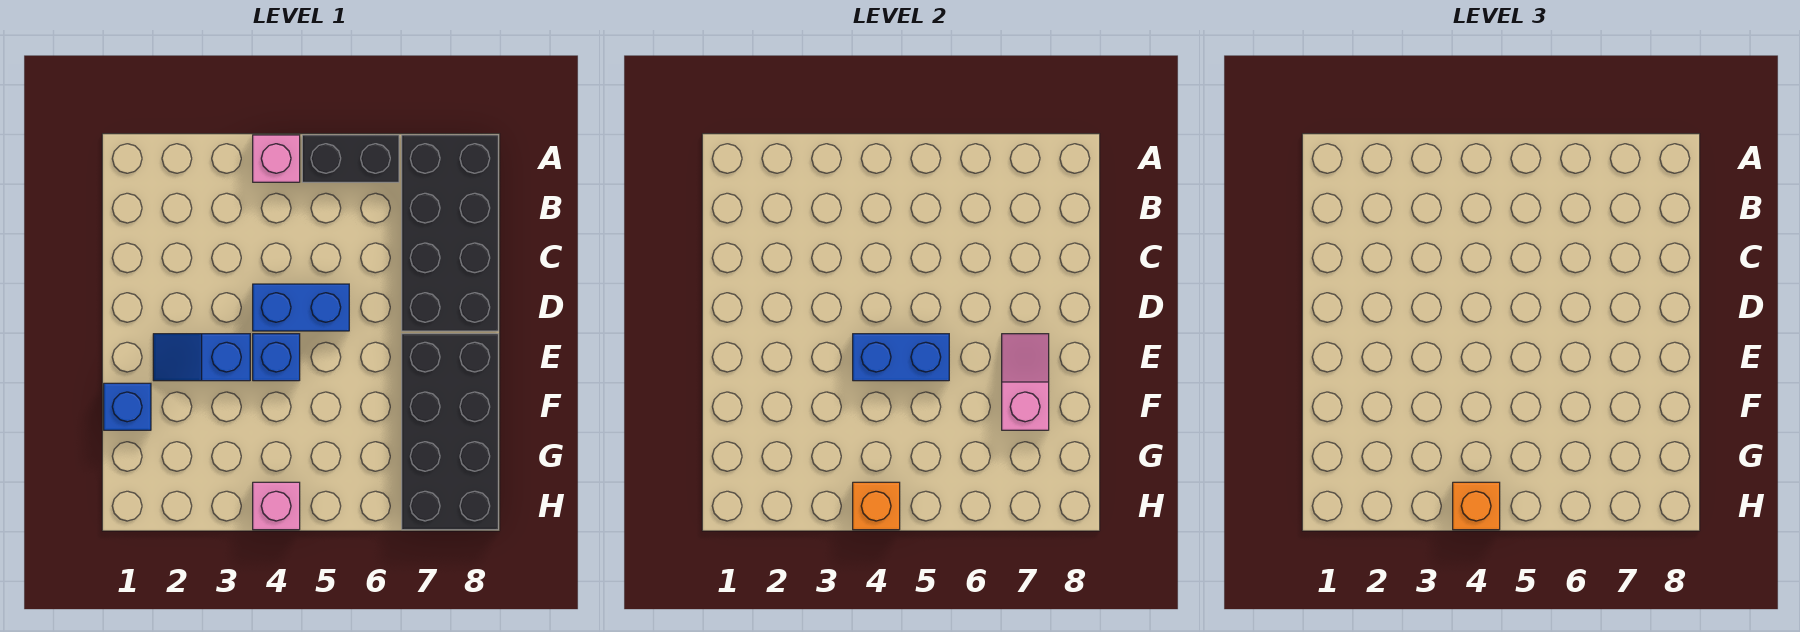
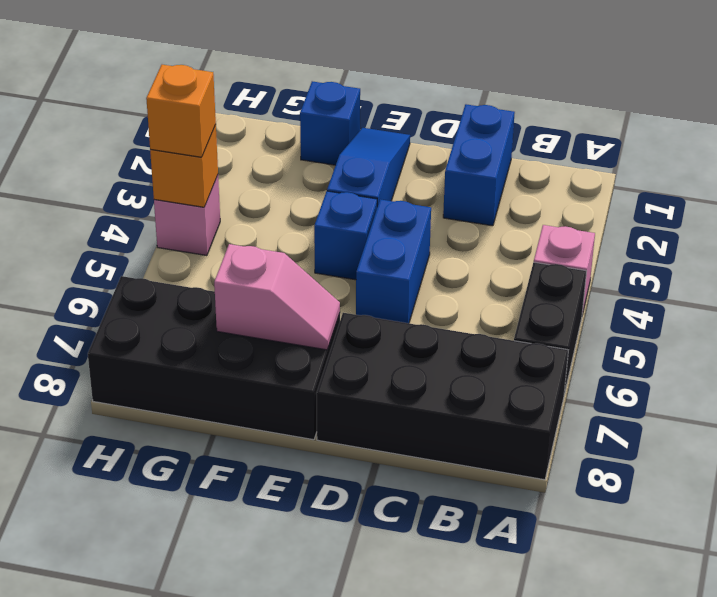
blue 1x2 slope [153,334,250,381] -> blue 1x3 slope [327,128,410,207]
blue 1x2 brick [853,334,949,381] -> blue 1x2 brick moved to [443,104,515,226]

